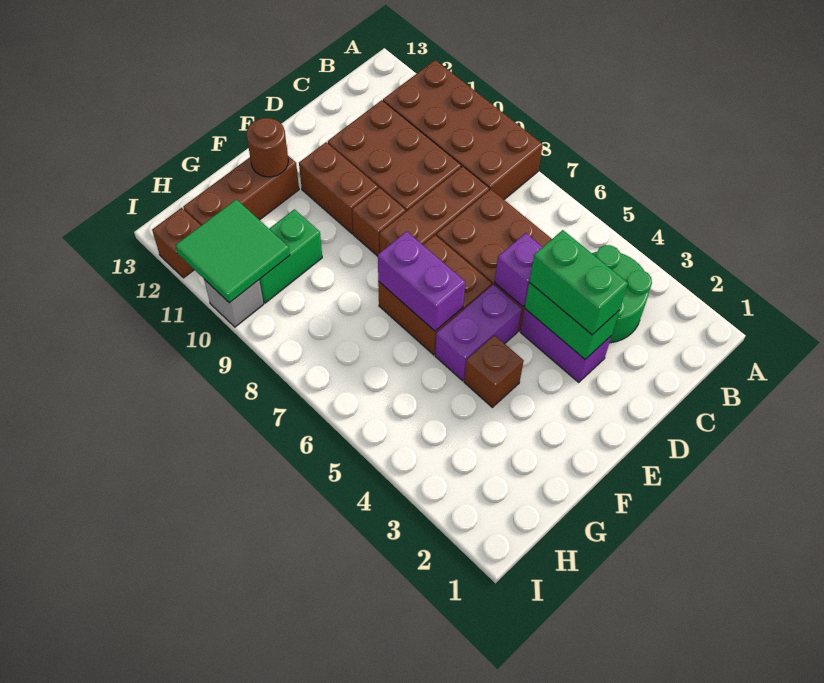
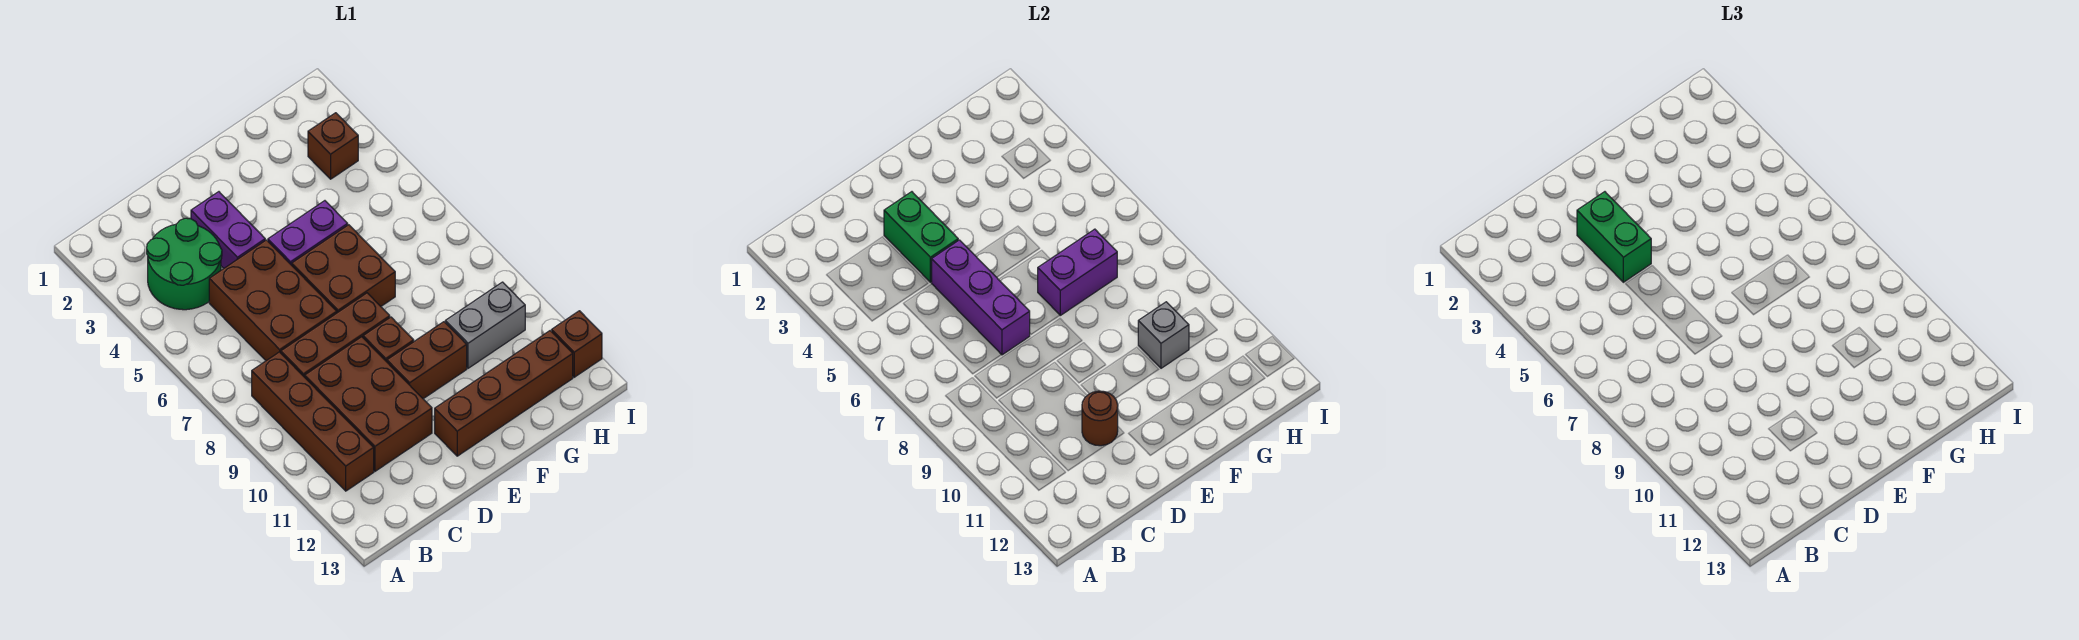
brown 2x4 brick [383,60,543,199] -> brown 1x4 brick [252,352,374,491]
purple 1x1 brick [495,233,542,307] -> purple 1x3 brick [932,240,1030,355]
brown 1x2 brick [299,142,378,234] -> brown 1x2 brick turned to [387,322,467,399]
brown 1x1 brick [464,335,524,407] -> brown 1x1 brick moved to [308,113,358,179]
purple 1x2 brick [378,231,465,331] -> purple 1x2 brick turned to [1038,229,1117,315]
brown 1x3 brick [183,156,299,225] -> brown 1x4 brick [435,331,573,456]
brown 1x1 round brick [247,118,288,177] -> brown 1x1 round brick moved to [1082,391,1118,446]
green 1x2 brick [259,209,322,303] -> grey 1x2 brick [445,282,525,368]
green 2x2 tile [175,199,290,303] -> none
grey 1x1 brick [204,279,264,327] -> grey 1x1 brick moved to [1138,302,1189,368]

